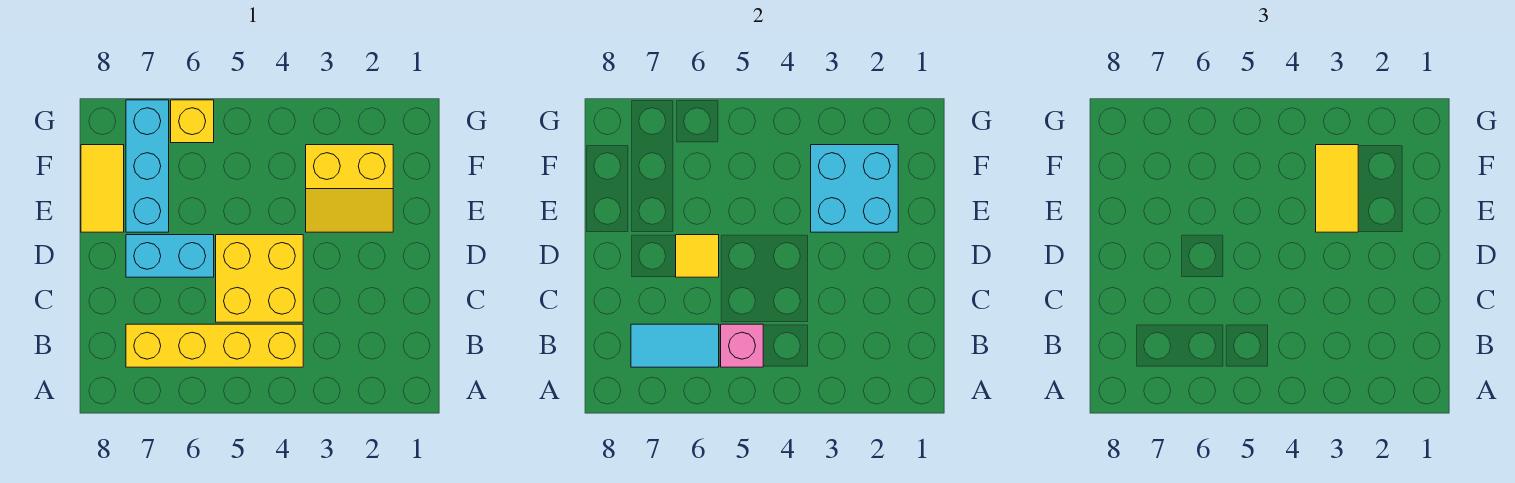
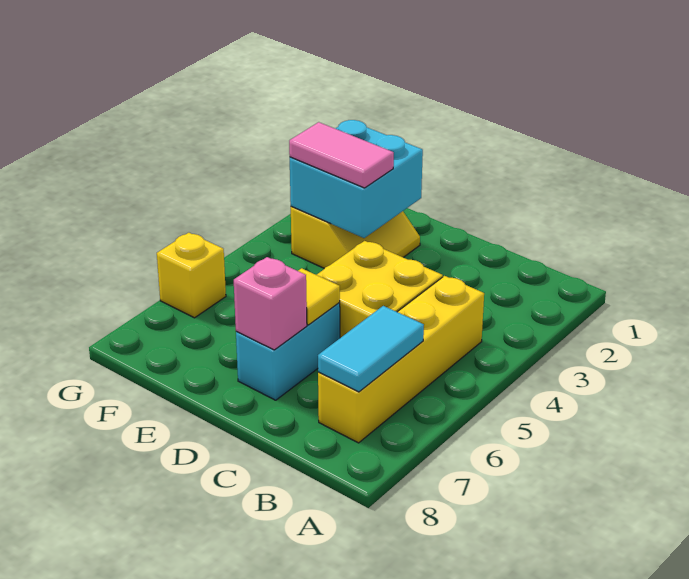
pink 1x1 brick [721,324,763,367] -> pink 1x1 brick moved to [234,257,307,350]
yellow 1x2 tile [1316,145,1358,232] -> pink 1x2 tile [289,122,394,188]
cyan 1x3 brick [126,100,169,232] -> none
yellow 1x2 tile [81,145,124,232] -> none

